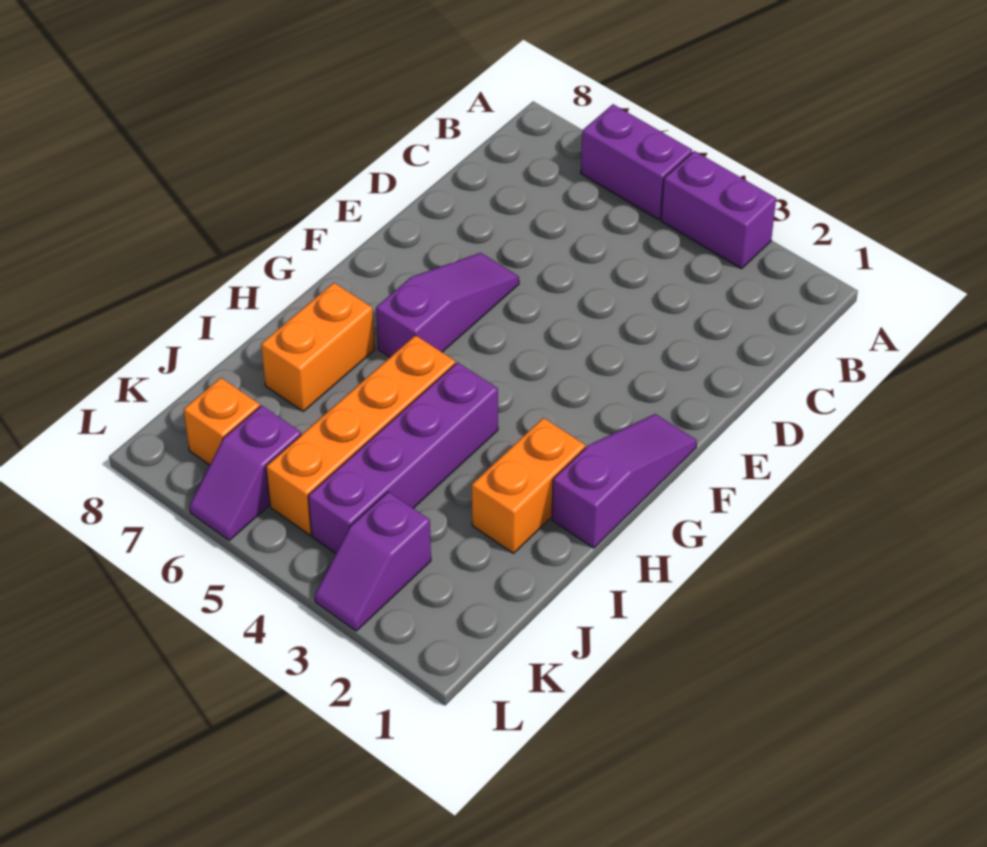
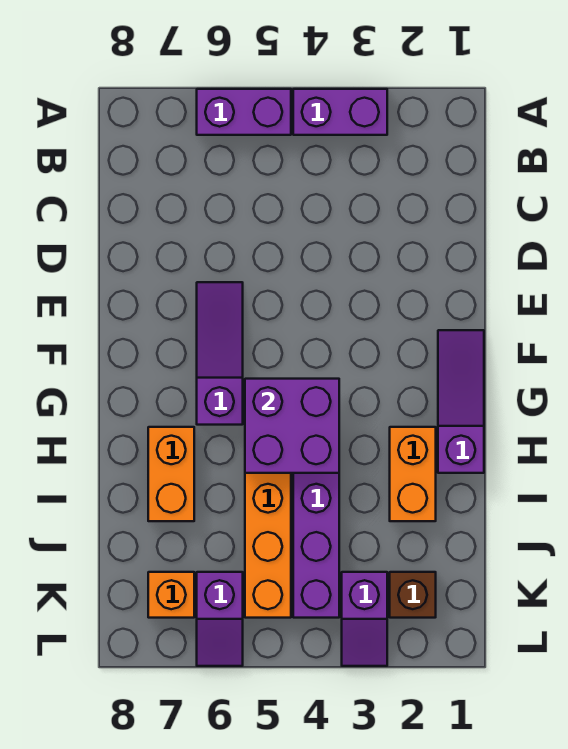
none -> purple 2x2 brick [245,379,339,473]
none -> brown 1x1 brick [390,572,436,618]

